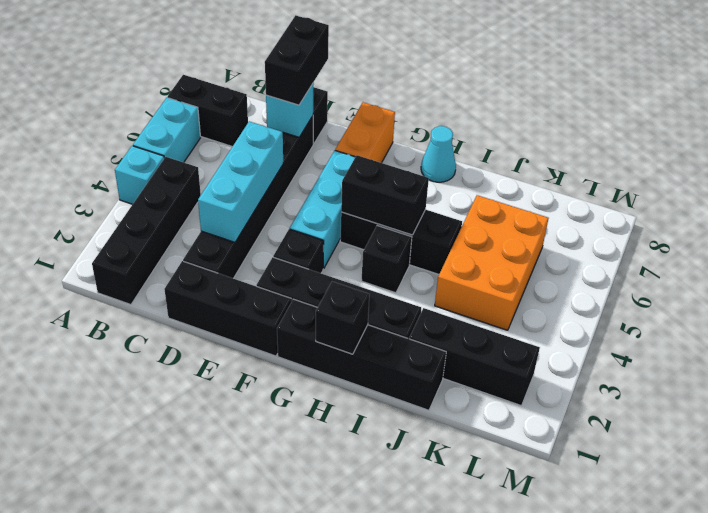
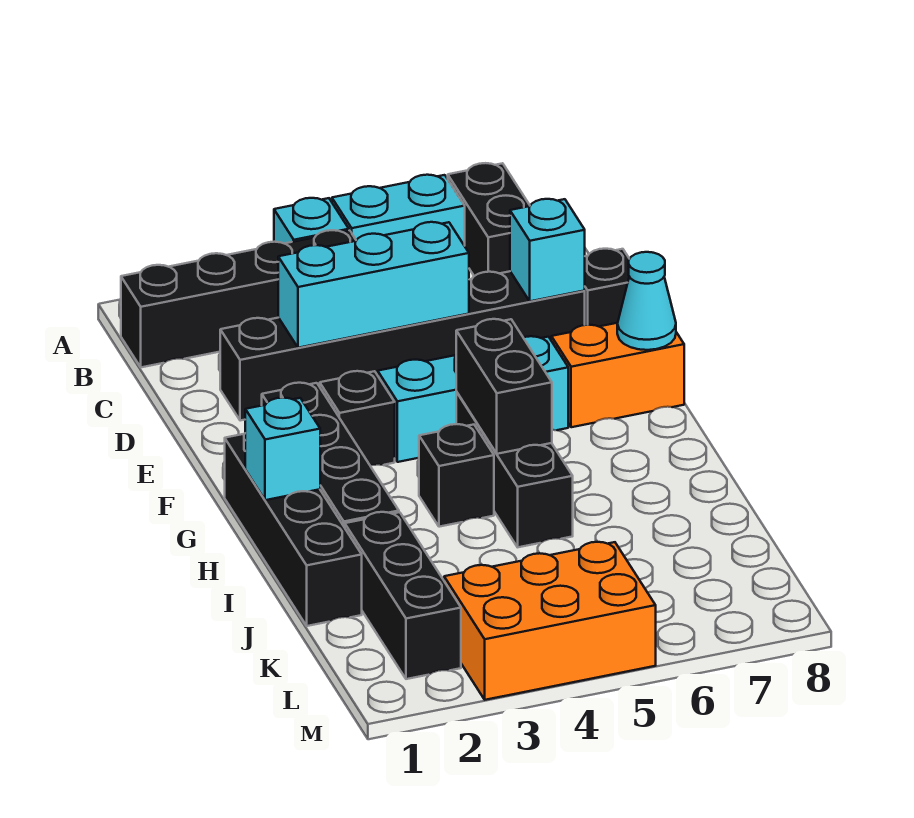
black 1x3 brick [164,261,291,356] -> none
black 1x2 brick [265,15,329,105] -> none
black 1x1 brick [316,282,370,354] -> cyan 1x1 brick [245,398,320,500]
cyan 1x1 cone [421,126,456,182] -> cyan 1x1 cone moved to [617,252,676,350]
orange 2x3 brick [435,195,548,330] -> orange 2x3 brick moved to [444,542,656,700]

